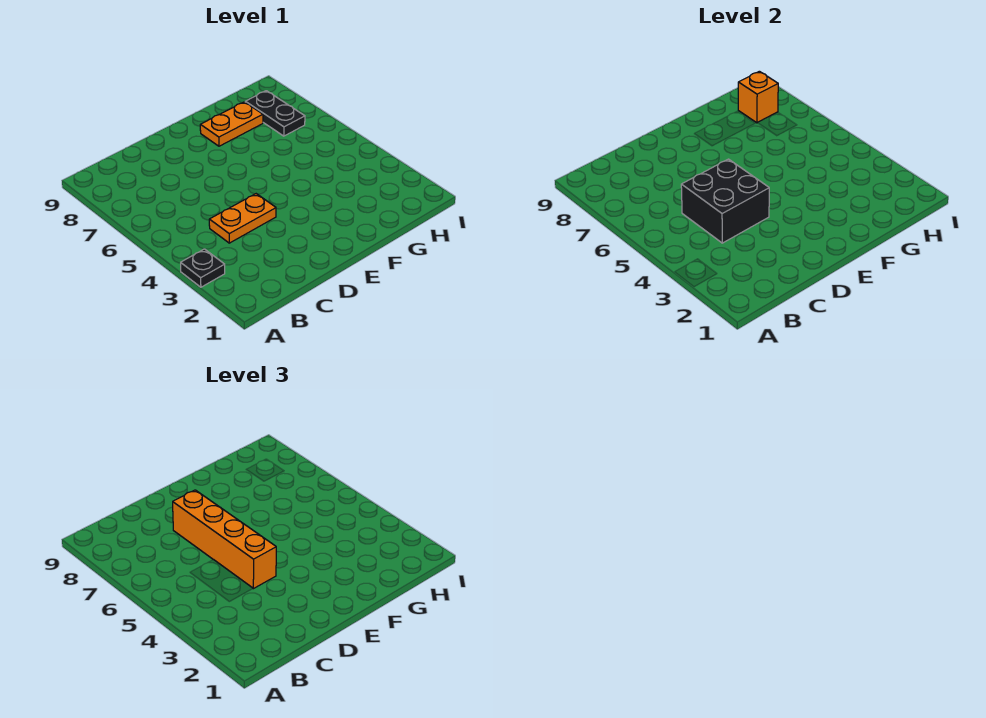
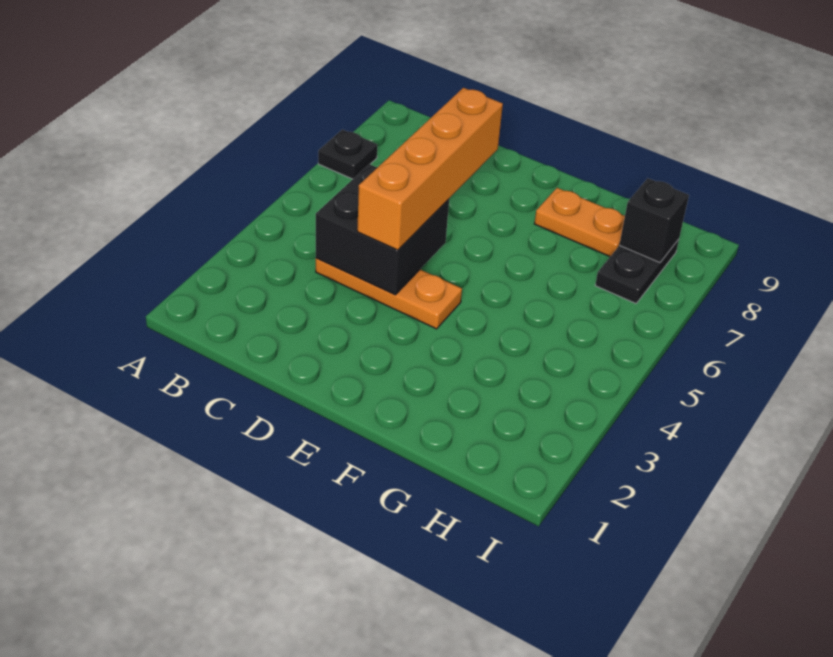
black 1x1 plate [181,249,225,287] -> black 1x1 plate moved to [318,129,377,179]
orange 1x2 plate [209,194,276,243] -> orange 1x3 plate [316,258,462,329]
orange 1x1 brick [738,71,778,123] -> black 1x1 brick [619,178,689,262]

